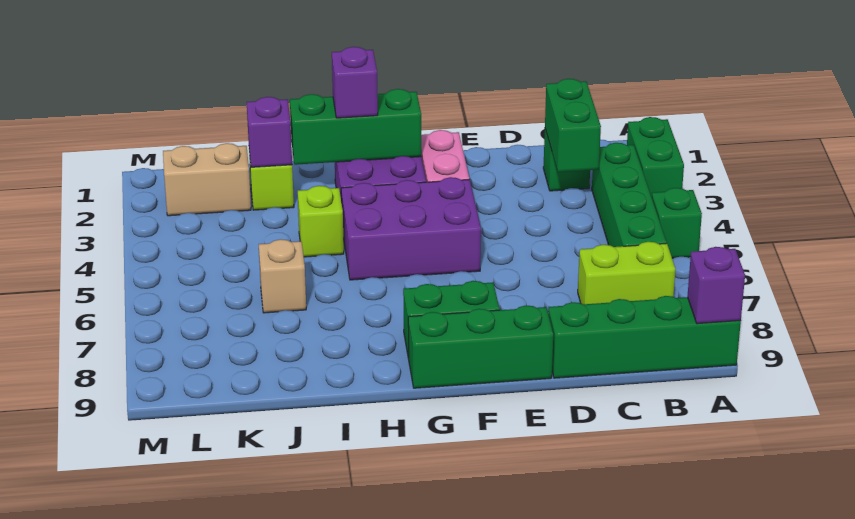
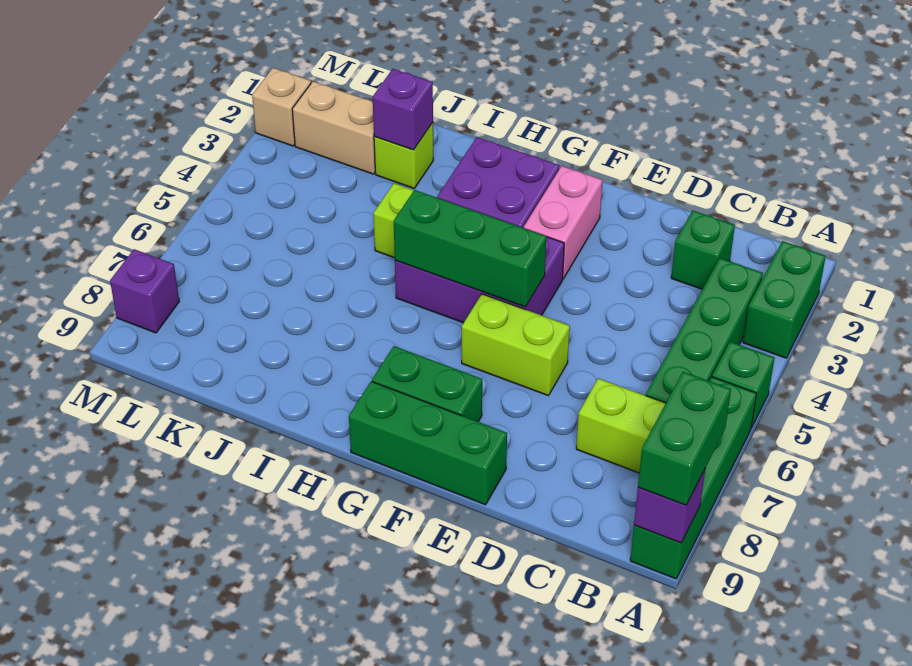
green 1x4 brick [548,296,741,378] -> green 1x4 brick turned to [630,377,757,579]
green 1x2 brick [545,79,601,172] -> green 1x2 brick moved to [638,372,731,505]
none -> lime 1x2 brick [462,294,570,396]
green 1x3 brick [290,89,421,165] -> green 1x3 brick moved to [394,190,547,307]
purple 1x1 brick [332,47,378,118] -> purple 1x1 brick moved to [110,249,179,333]
tan 1x1 brick [259,239,306,313] -> tan 1x1 brick moved to [252,68,311,146]

